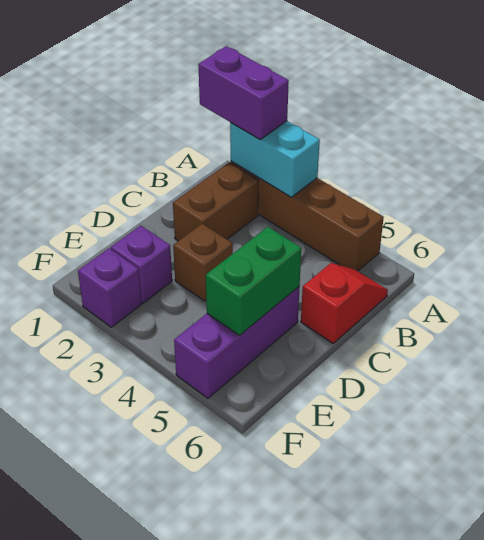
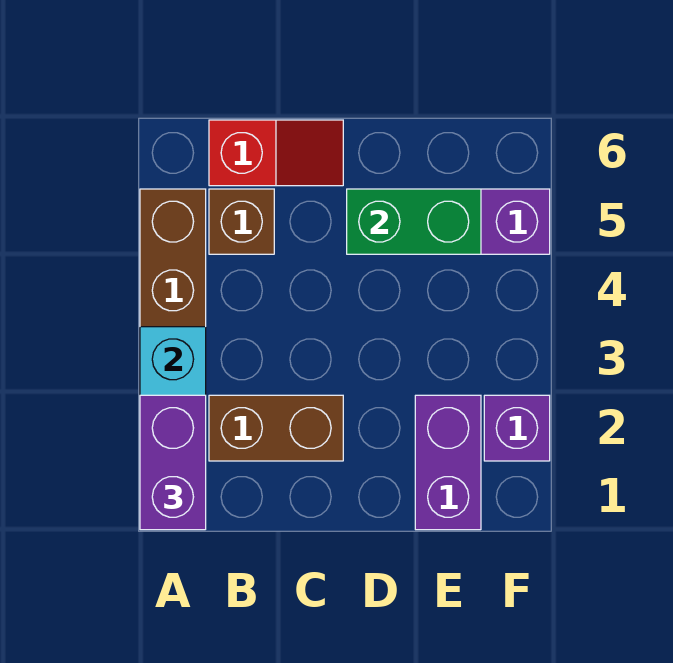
red 1x2 slope [301,263,388,343] -> red 1x2 slope turned to [209,120,343,186]
brown 1x1 brick [173,224,233,301] -> brown 1x1 brick moved to [209,189,274,254]
purple 1x1 brick [111,226,172,303] -> purple 1x2 brick [415,395,481,530]

